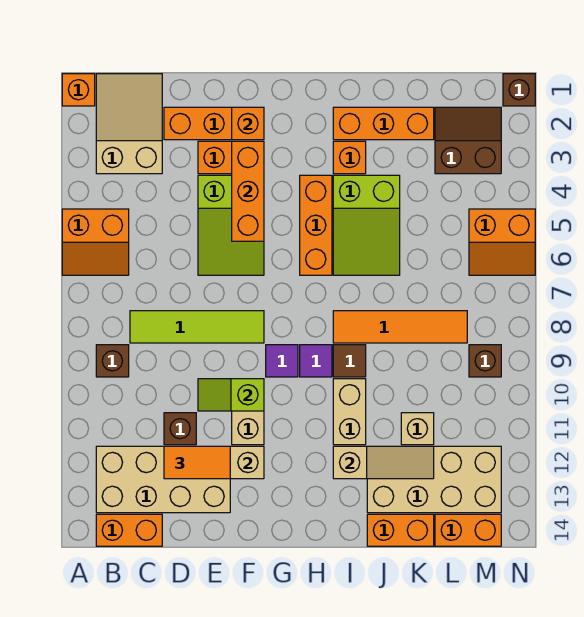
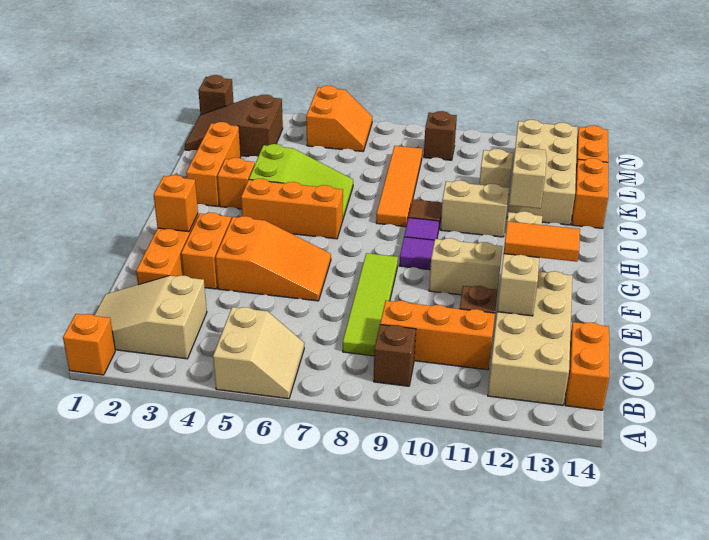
orange 2x2 slope [62,209,129,275] -> tan 2x2 slope [213,307,304,399]
orange 1x2 tile [164,446,230,479] -> orange 1x2 tile turned to [504,221,580,262]
lime 2x3 slope [198,175,264,275] -> orange 2x3 slope [216,216,331,301]
lime 1x2 slope [198,379,264,411] -> none
orange 1x3 brick [232,141,264,241] -> orange 1x3 brick moved to [380,301,495,370]
brown 2x2 slope [435,107,501,174] -> brown 2x3 slope [185,95,283,157]

